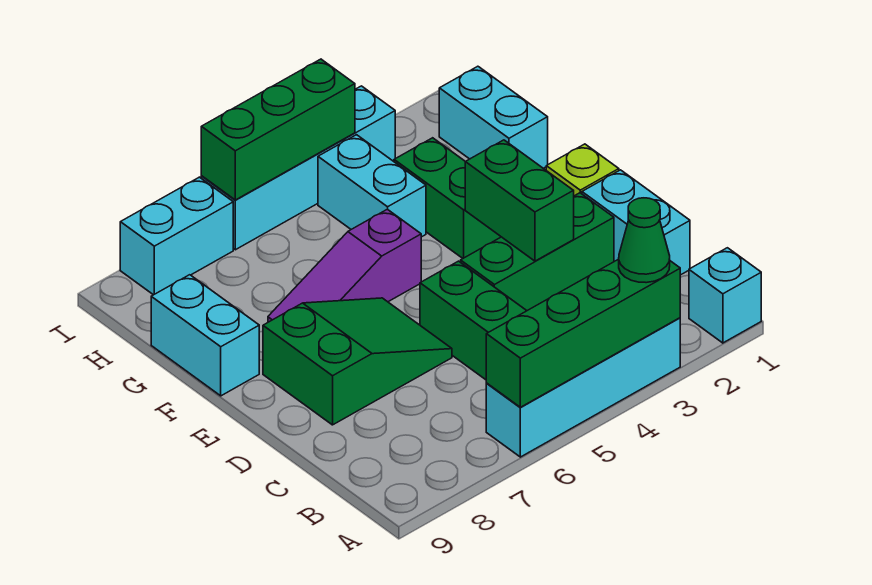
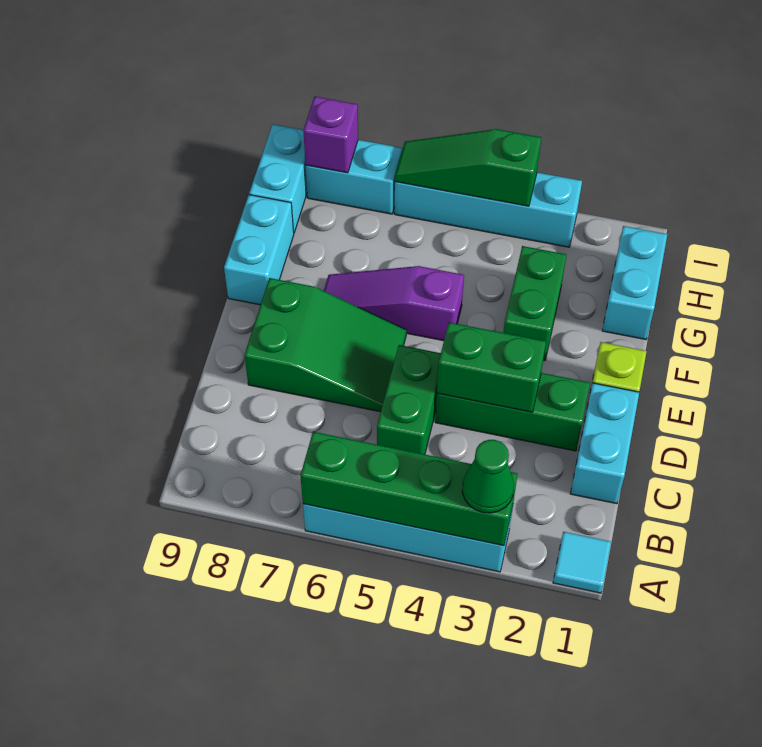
cyan 1x1 brick [689,248,761,343] -> cyan 1x1 tile [553,532,611,593]
green 1x2 brick [465,140,574,261] -> green 1x2 brick turned to [437,322,546,412]
cyan 1x2 brick [318,135,426,237] -> cyan 1x2 brick moved to [249,124,307,232]
green 1x3 brick [201,59,355,200] -> green 1x3 slope [395,129,541,206]
none -> purple 1x1 brick [303,97,358,173]

